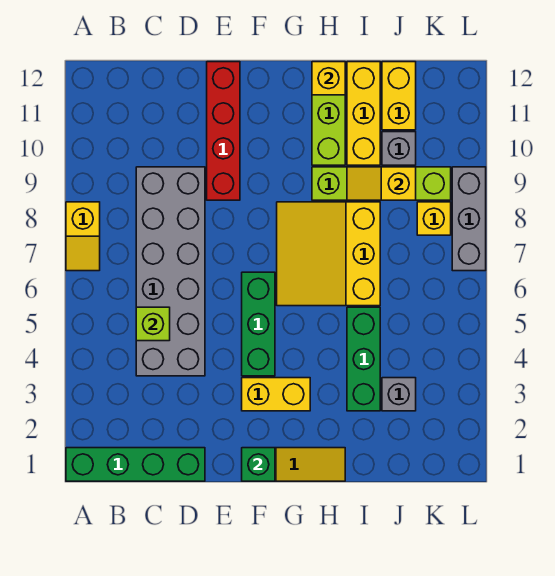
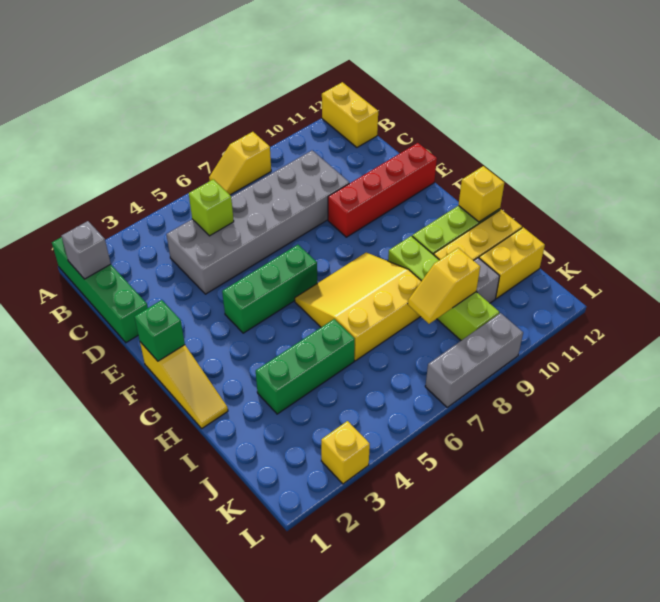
yellow 1x2 brick [242,378,310,411] -> yellow 1x2 brick moved to [322,82,378,147]
yellow 1x2 slope [347,167,416,200] -> yellow 1x2 slope turned to [408,248,480,324]
grey 1x1 brick [382,378,416,411] -> grey 1x1 brick moved to [61,221,111,279]
yellow 1x1 brick [417,202,451,235] -> yellow 1x1 brick moved to [321,421,370,484]

